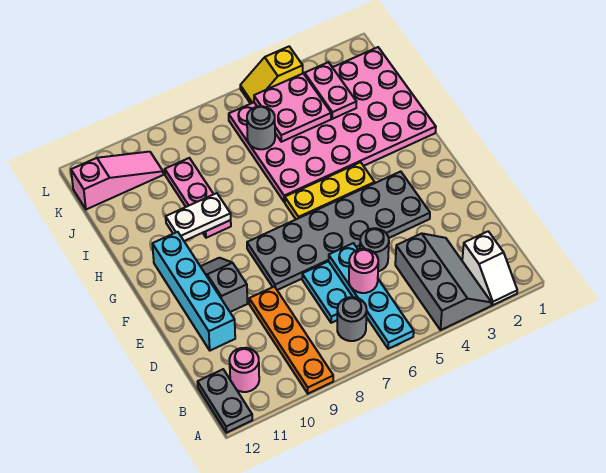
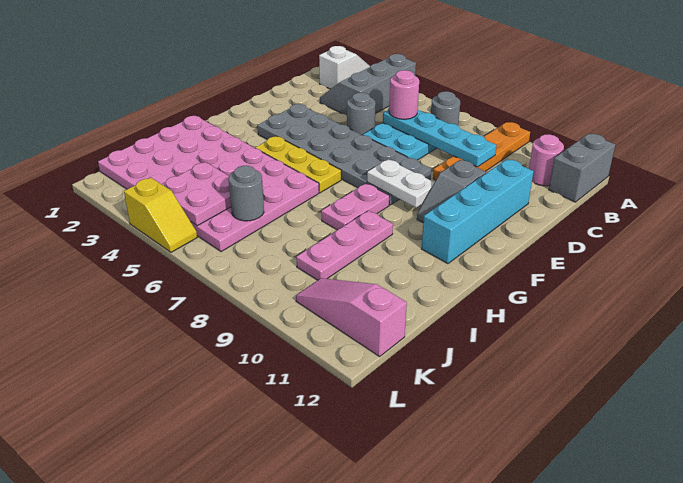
cyan 1x4 plate [329,243,414,349] -> cyan 1x4 plate turned to [383,110,496,167]
grey 1x2 plate [198,369,252,433] -> grey 1x2 brick [549,133,615,202]
white 1x2 plate [166,193,231,241] -> white 1x2 plate moved to [367,159,435,208]
pink 1x2 plate [305,62,356,119] -> pink 1x2 plate moved to [321,183,390,230]

